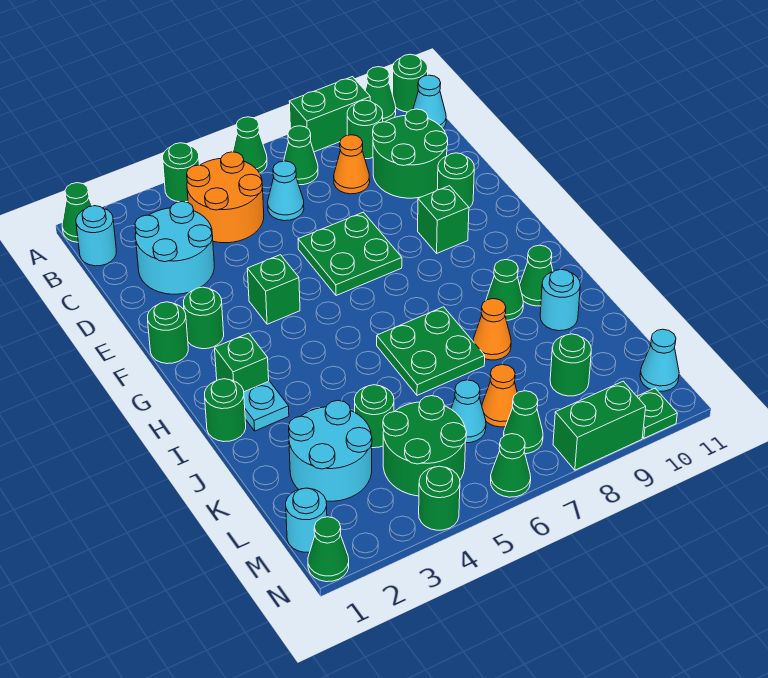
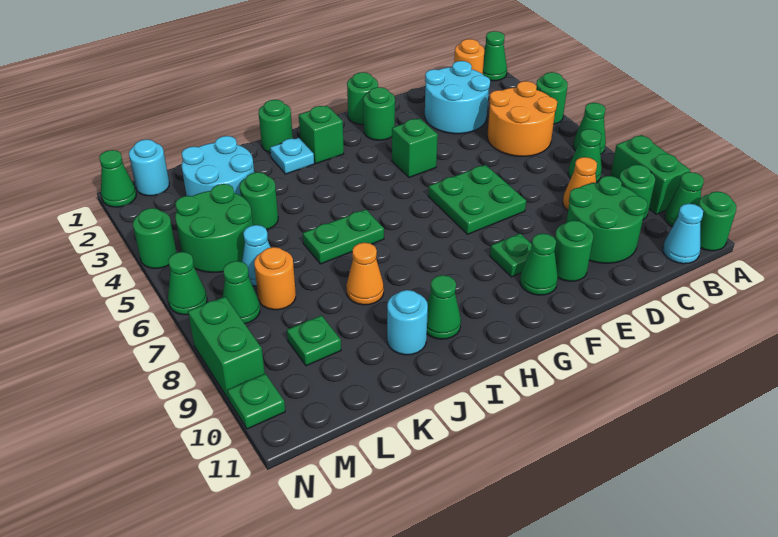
cyan 1x1 round brick [76,206,116,266] -> orange 1x1 round brick [454,39,484,74]
cyan 1x1 cone [268,161,304,221] -> none
green 1x1 brick [418,186,469,253] -> green 1x1 plate [490,234,532,277]
green 2x2 plate [377,307,485,395] -> green 1x2 plate [303,209,384,264]
green 1x1 cone [486,260,523,320] -> green 1x1 cone moved to [520,233,558,295]
orange 1x1 cone [482,364,517,427] -> orange 1x1 round brick [254,247,296,310]
green 1x1 round brick [550,334,591,396] -> green 1x1 plate [287,315,341,366]
cyan 1x1 cone [640,329,679,391] -> none

